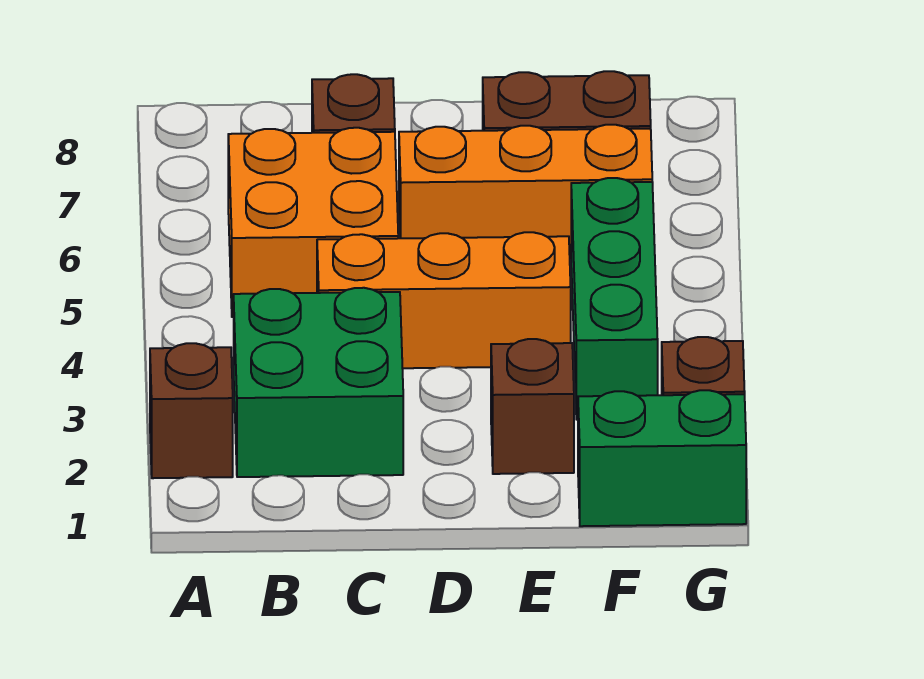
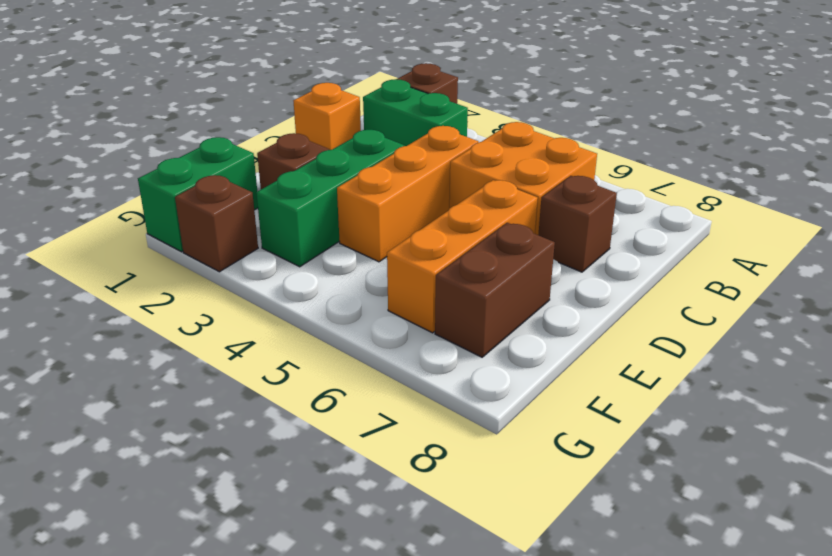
green 2x2 brick [234,288,403,477] -> green 1x2 brick [363,79,468,146]
none -> orange 1x1 brick [293,83,361,150]
green 1x3 brick [571,178,658,419] -> green 1x3 brick turned to [256,130,404,267]

